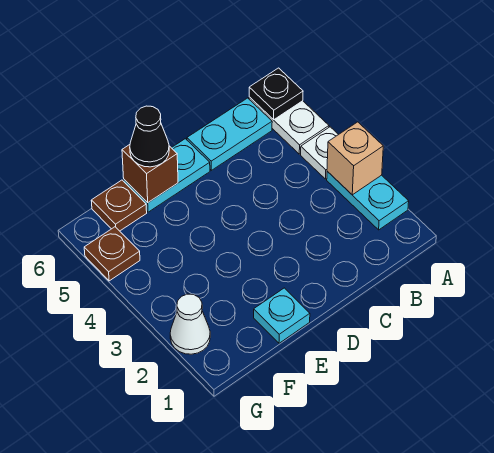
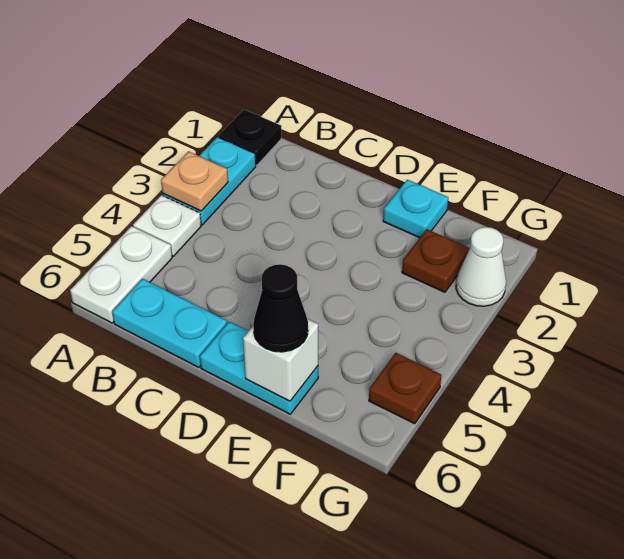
tan 1x1 brick [327,122,383,195] -> tan 1x1 plate [161,151,228,211]
black 1x1 plate [249,68,303,120] -> black 1x1 plate moved to [219,110,281,165]
brown 1x1 brick [122,145,178,203] -> white 1x1 brick [243,319,318,401]
brown 1x1 plate [91,180,147,231] -> brown 1x1 plate moved to [402,229,469,292]

